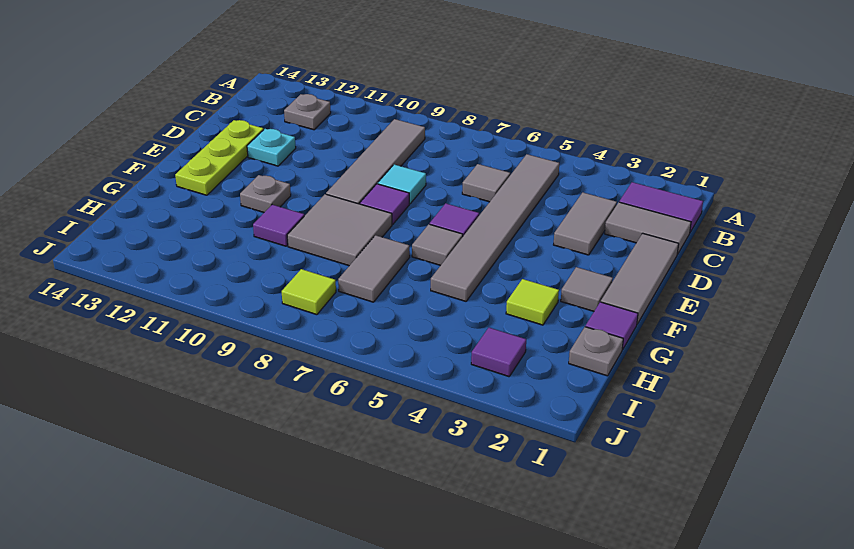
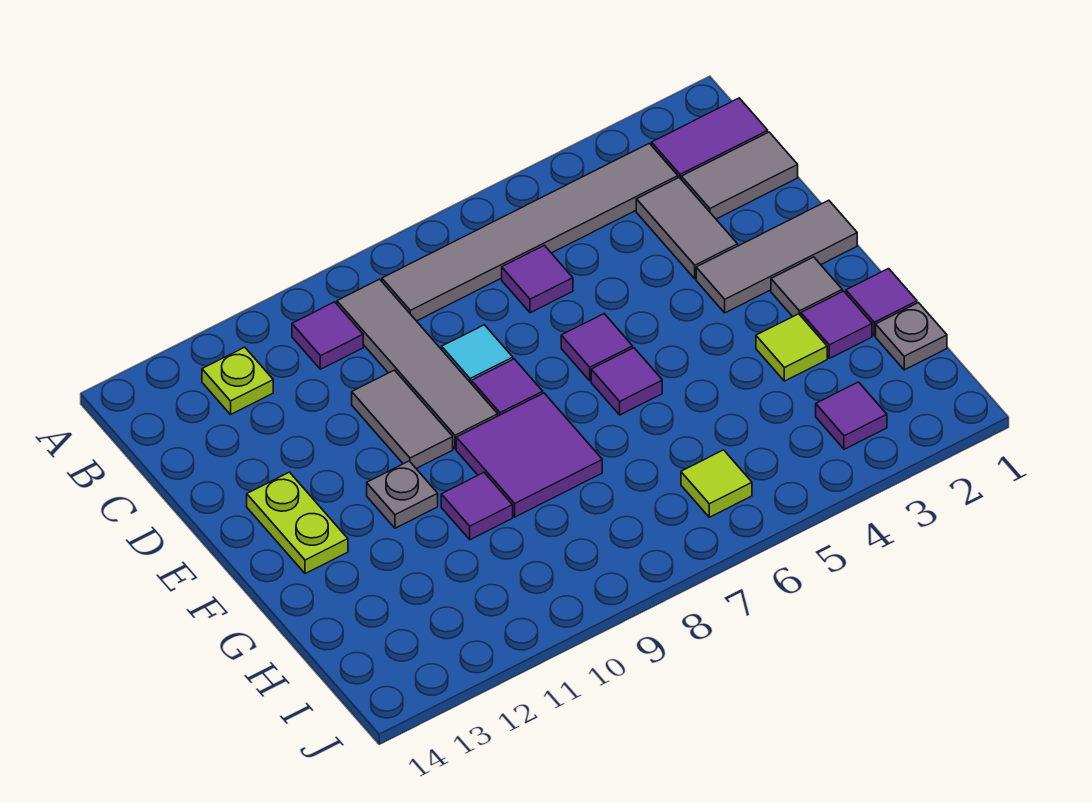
grey 1x6 tile [431,154,559,301] -> grey 1x6 tile turned to [382,143,678,321]
none -> purple 1x1 tile [292,302,363,369]
grey 1x1 plate [284,94,331,130] -> lime 1x1 plate [202,347,273,414]
grey 1x1 tile [462,164,510,202] -> purple 1x1 tile [502,245,573,313]
grey 1x3 tile [601,233,679,324] -> grey 1x3 tile turned to [696,200,857,313]
cyan 1x1 plate [247,129,296,166] -> none
lime 1x3 plate [175,120,264,195] -> lime 1x2 plate [247,472,348,574]
grey 1x1 tile [412,224,463,266] -> purple 1x1 tile [591,348,662,415]
grey 2x2 tile [287,194,392,266] -> purple 2x2 tile [456,393,602,517]
none -> purple 1x1 tile [801,291,872,358]
grey 1x2 tile [338,235,410,302] -> grey 1x2 tile moved to [352,370,453,469]
lime 1x1 tile [282,269,336,315] -> lime 1x1 tile moved to [681,450,752,517]

